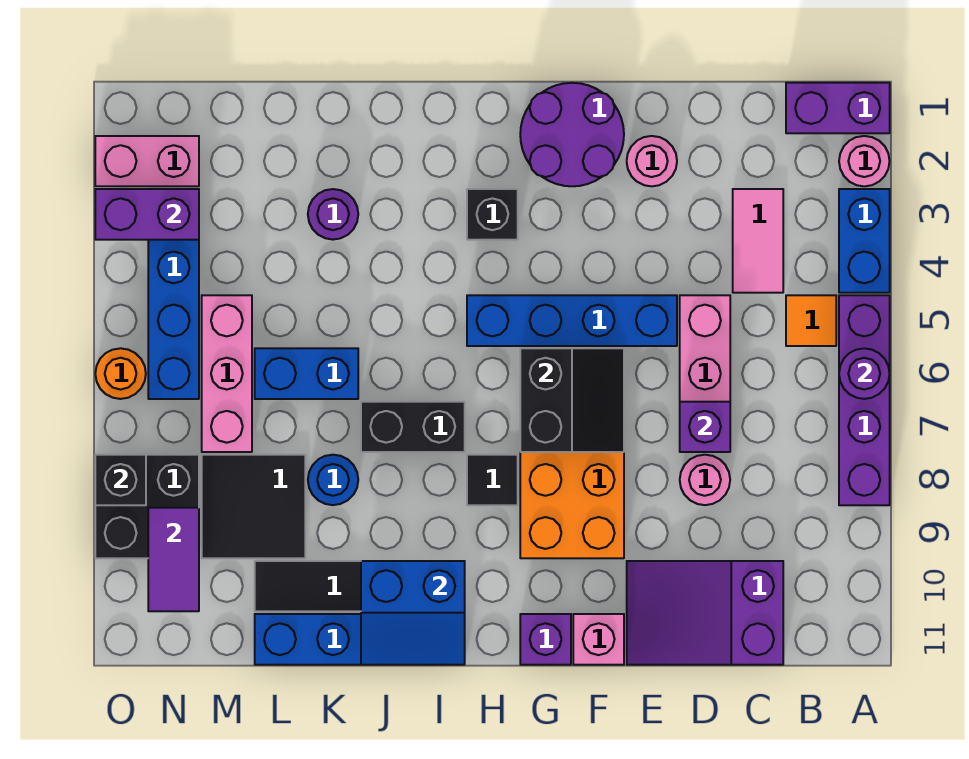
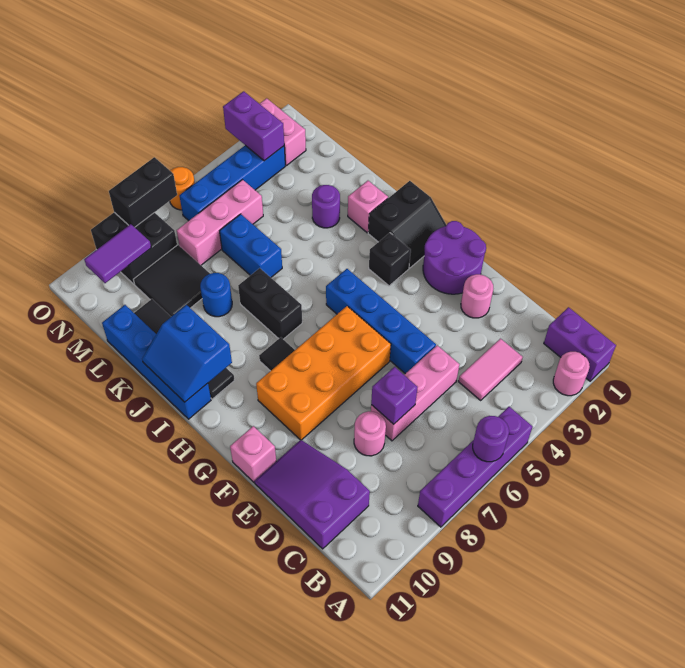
blue 1x2 brick [839,189,890,293] -> none
orange 1x1 tile [786,295,836,346] -> none
black 2x2 slope [520,348,624,452] -> black 2x2 slope moved to [368,181,446,268]
purple 1x1 brick [520,614,571,665] -> none
none -> pink 1x1 brick [348,181,388,233]
black 1x1 brick [95,455,146,505] -> black 1x2 brick [109,157,177,227]

